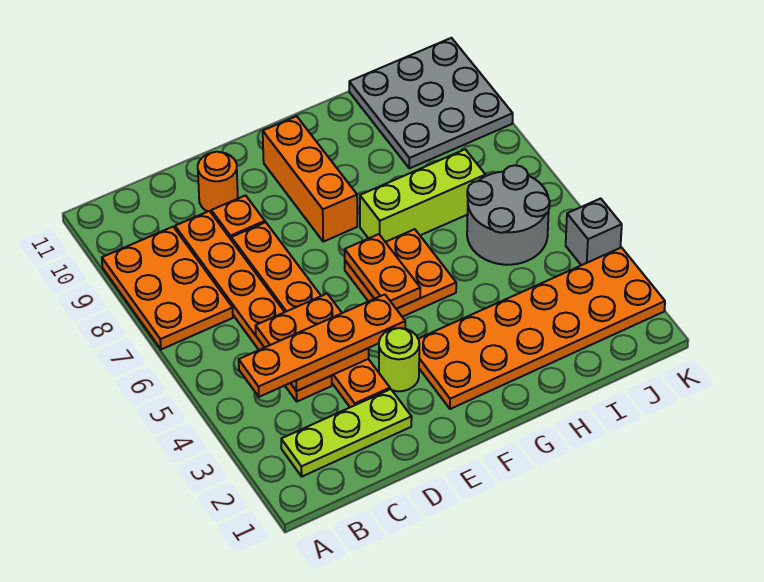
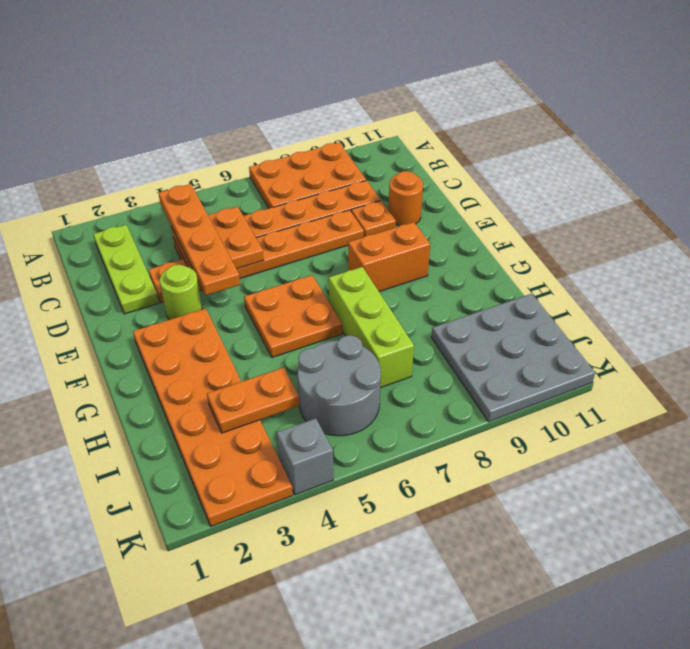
orange 1x2 plate [345,234,420,309] -> orange 1x2 plate moved to [207,368,299,433]
orange 1x3 brick [263,116,357,242] -> orange 1x2 brick [348,222,430,291]

